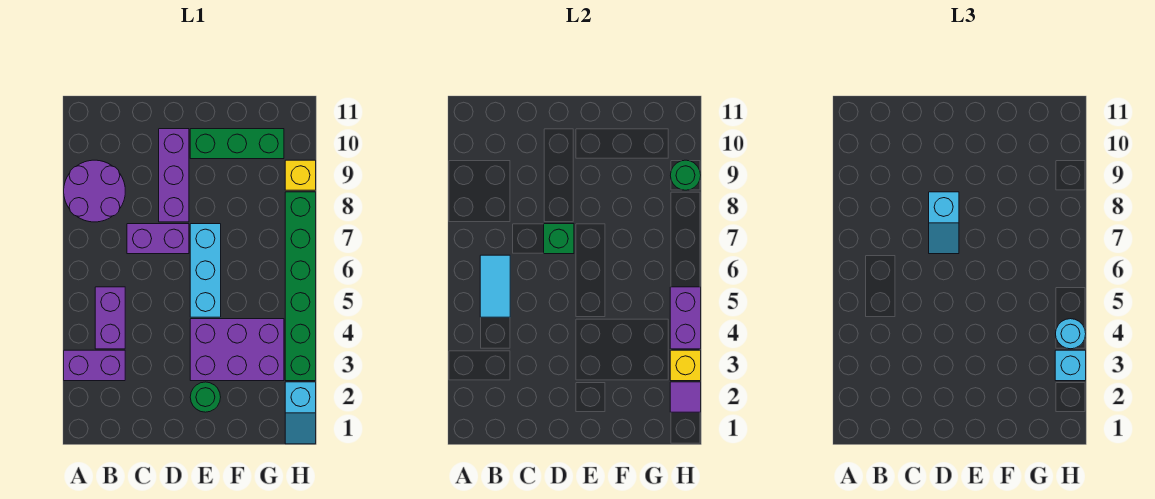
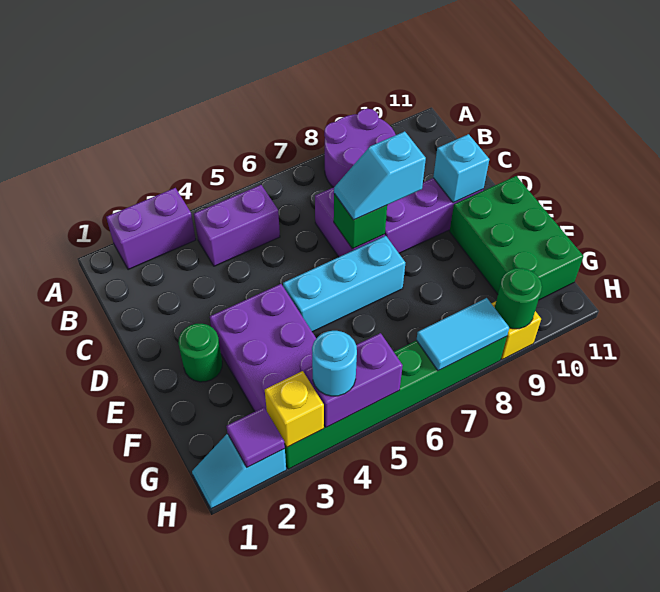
purple 1x2 brick [64,350,125,381] -> purple 1x2 brick turned to [106,188,196,270]
cyan 1x2 tile [480,255,510,317] -> cyan 1x2 tile moved to [416,298,509,371]
green 1x3 brick [190,129,284,159] -> green 2x3 brick [450,176,583,300]
cyan 1x1 brick [1055,350,1086,381] -> cyan 1x1 brick moved to [433,134,489,203]

